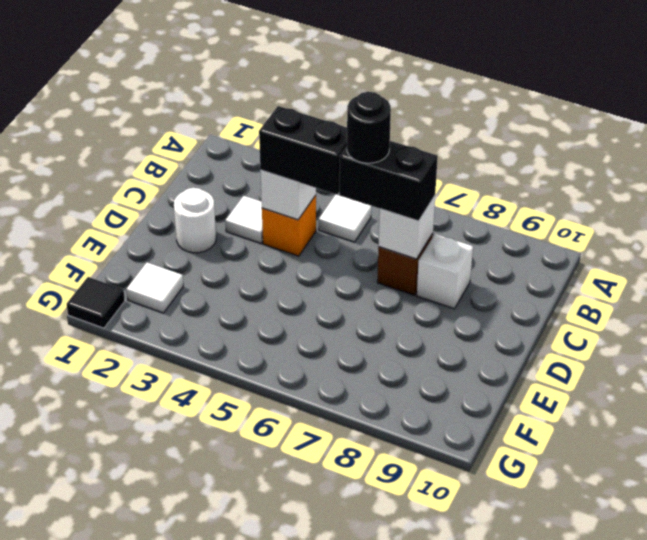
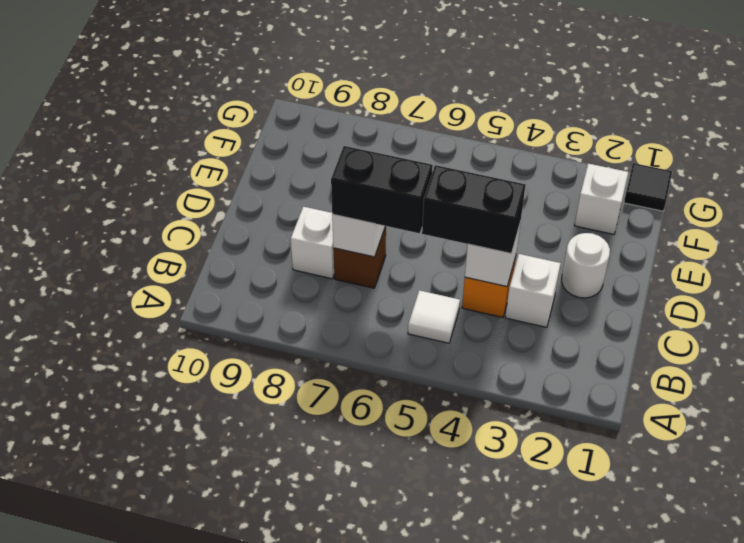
white 1x1 tile [225,196,263,243] -> white 1x1 brick [505,254,561,327]
black 1x1 round brick [347,92,391,163] -> none
white 1x1 tile [126,262,183,313] -> white 1x1 brick [575,164,628,234]

